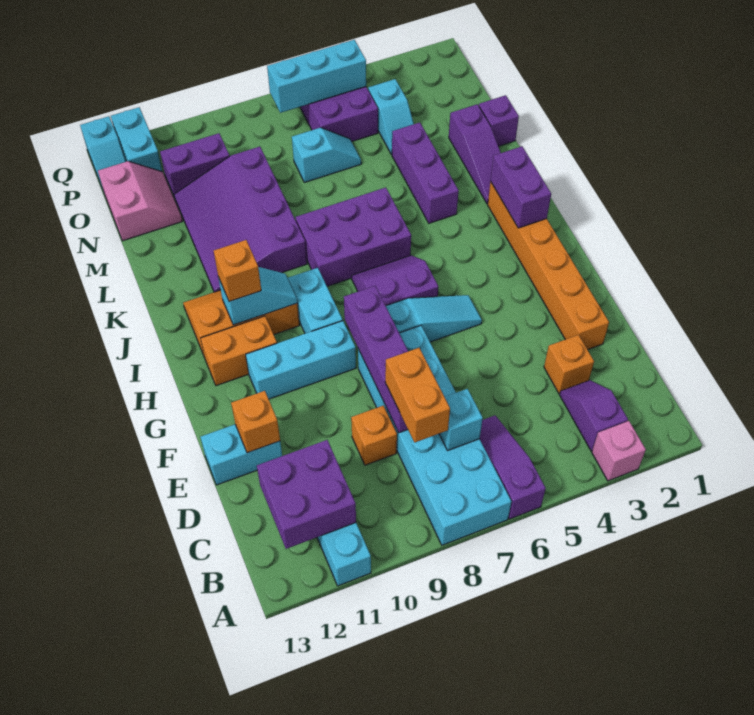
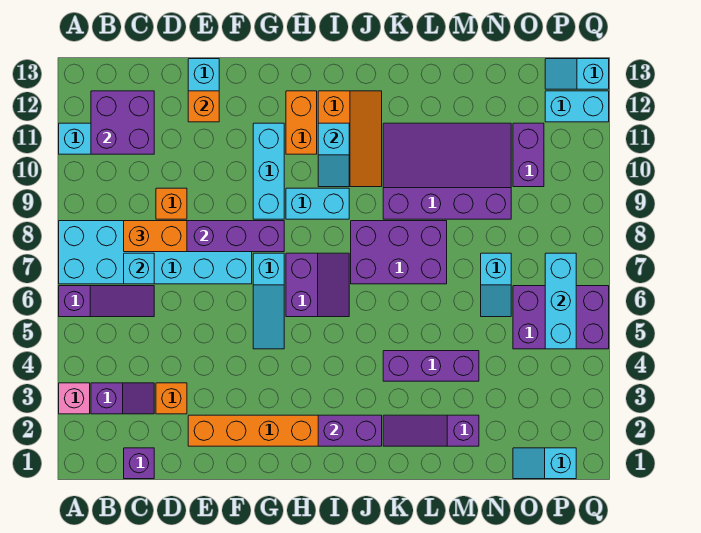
orange 1x1 brick [214,240,261,302] -> none
purple 2x3 brick [296,188,411,286] -> purple 2x3 brick turned to [351,221,447,284]
purple 1x1 brick [479,95,519,146] -> purple 1x1 brick moved to [124,448,154,479]
cyan 1x2 slope [368,79,414,155] -> cyan 1x2 slope moved to [513,448,576,479]
pink 2x2 slope [98,161,183,241] -> none

